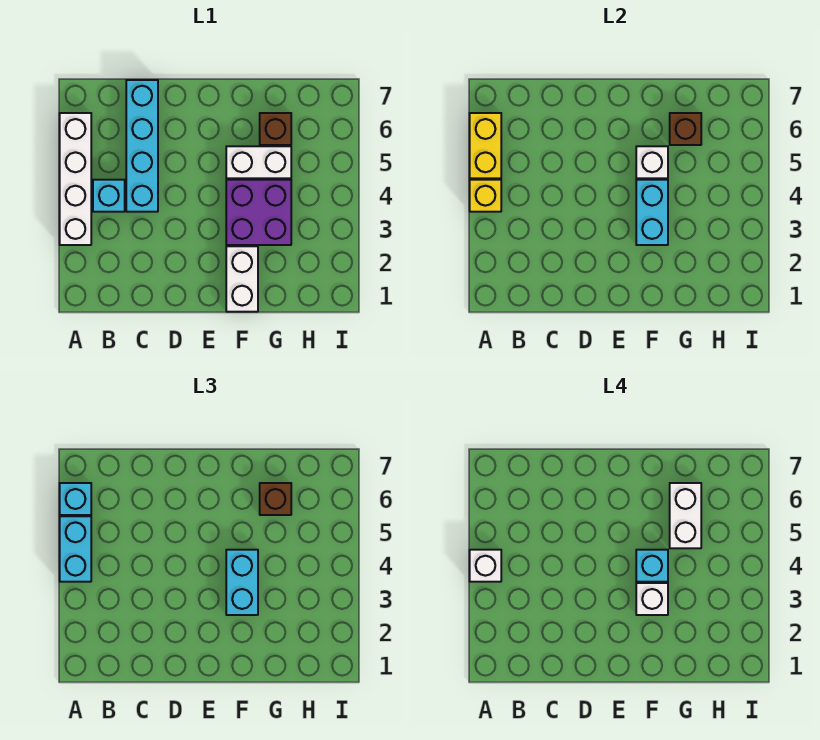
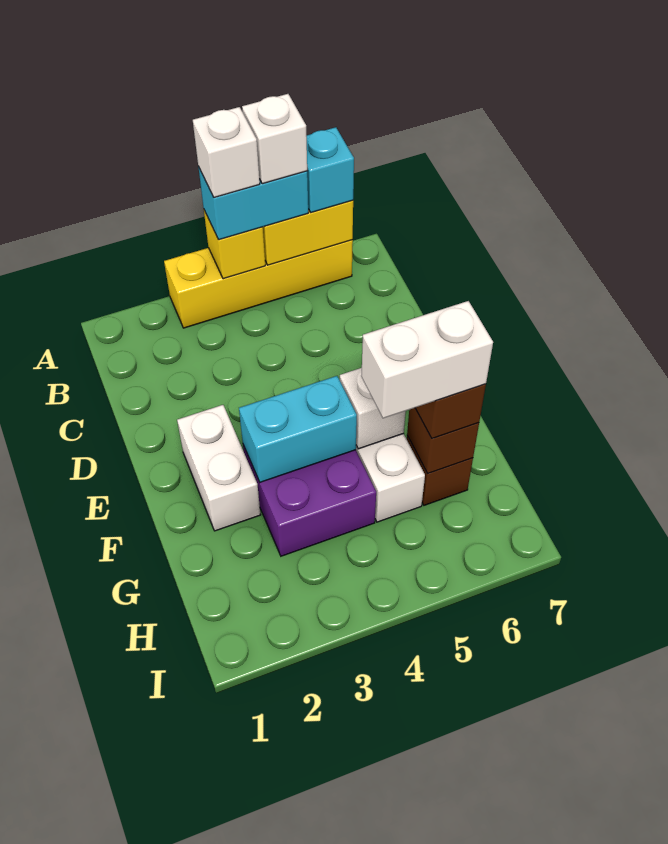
white 1x4 brick [60,113,91,245] -> yellow 1x4 brick [164,240,353,328]
cyan 1x1 brick [93,180,125,212] -> none
cyan 1x4 brick [126,80,158,212] -> none
white 1x2 brick [226,246,258,312] -> white 1x2 brick turned to [177,405,260,531]
cyan 1x2 brick [226,550,258,615] -> none
white 1x1 brick [636,583,668,615] -> white 1x1 brick moved to [242,94,307,184]
cyan 1x1 brick [636,550,668,582] -> none

